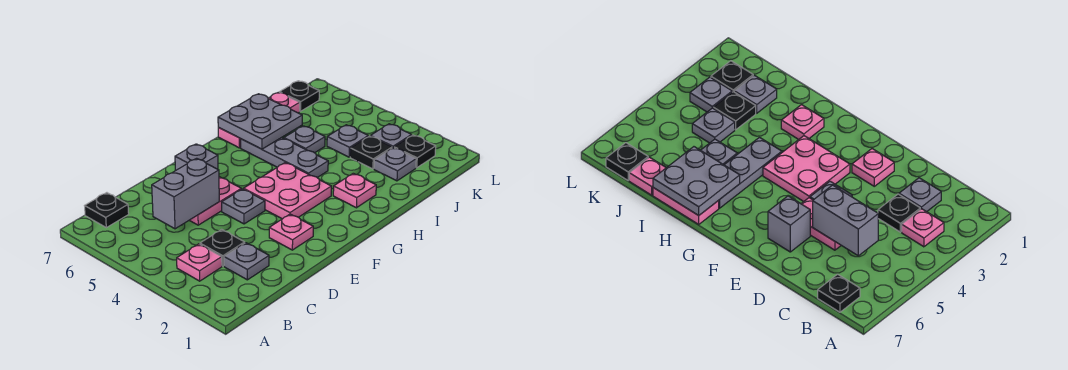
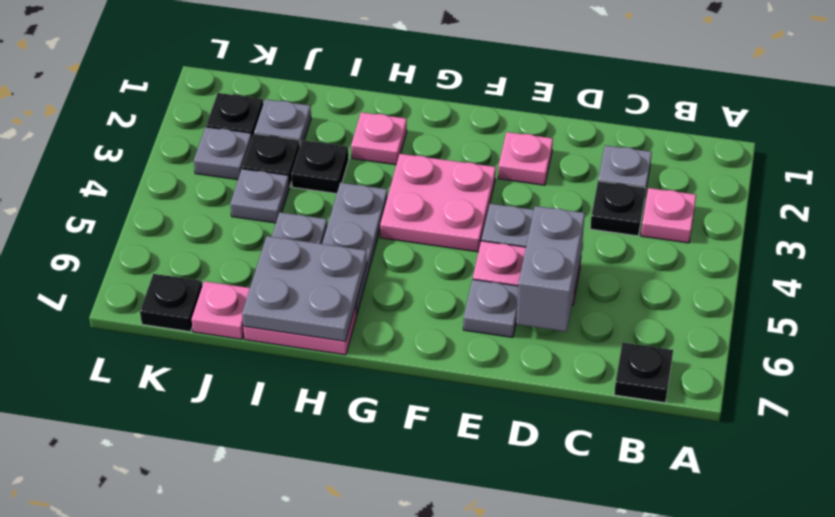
grey 1x2 brick [152,158,219,229] -> grey 1x2 brick turned to [516,206,585,332]
grey 1x1 brick [175,144,218,171] -> grey 1x1 plate [463,279,518,338]
none -> black 1x1 plate [291,140,349,194]

